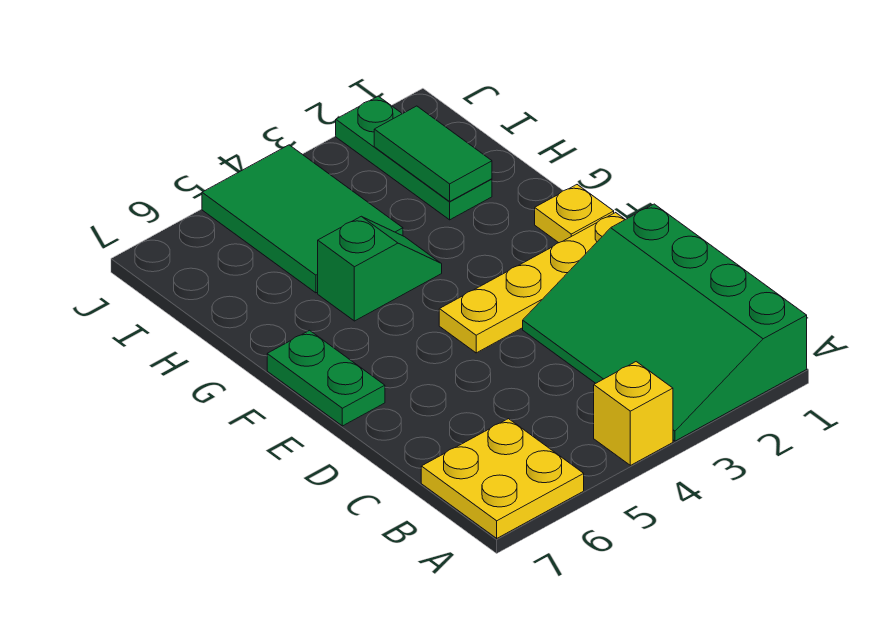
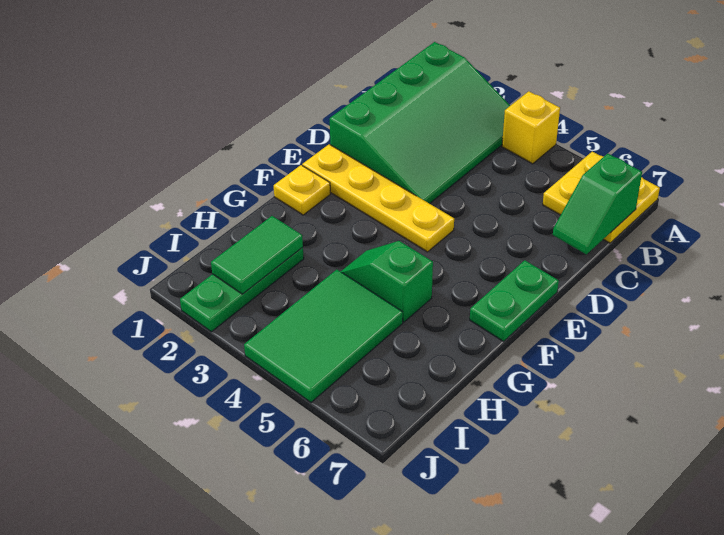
none -> green 1x2 slope [553,154,642,254]

